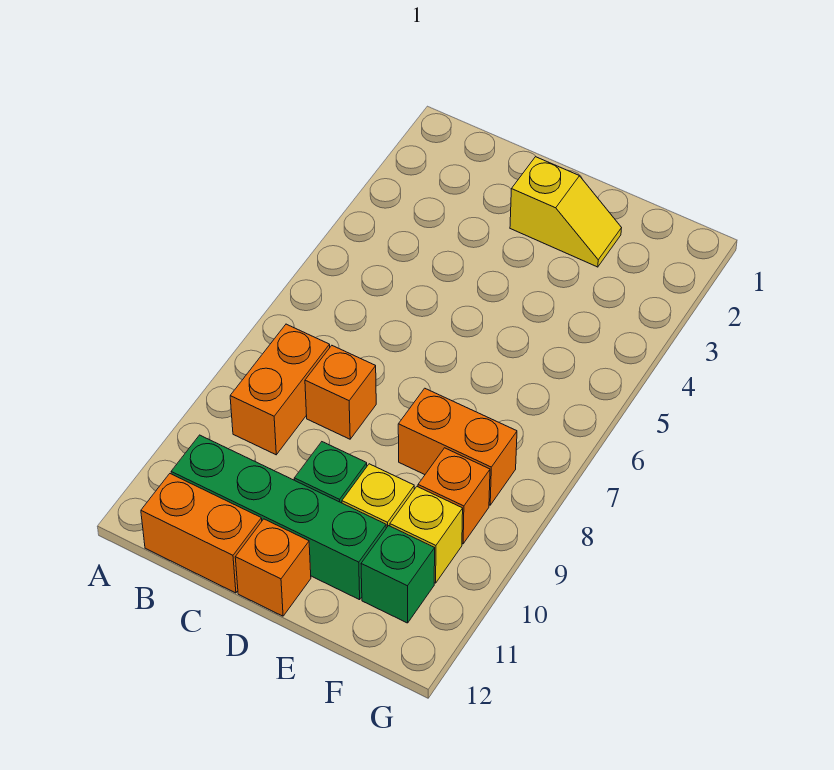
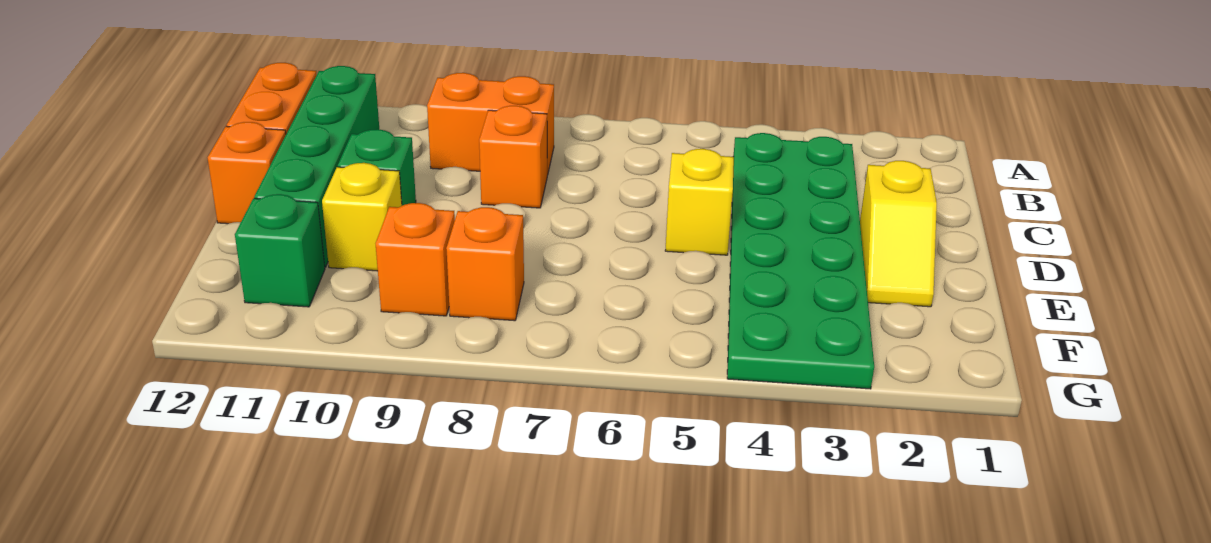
none -> green 2x6 plate [727,133,874,389]
orange 1x2 brick [398,388,517,505] -> orange 1x1 brick [446,207,524,321]
yellow 1x1 brick [390,487,463,583] -> yellow 1x1 brick moved to [665,149,734,255]

